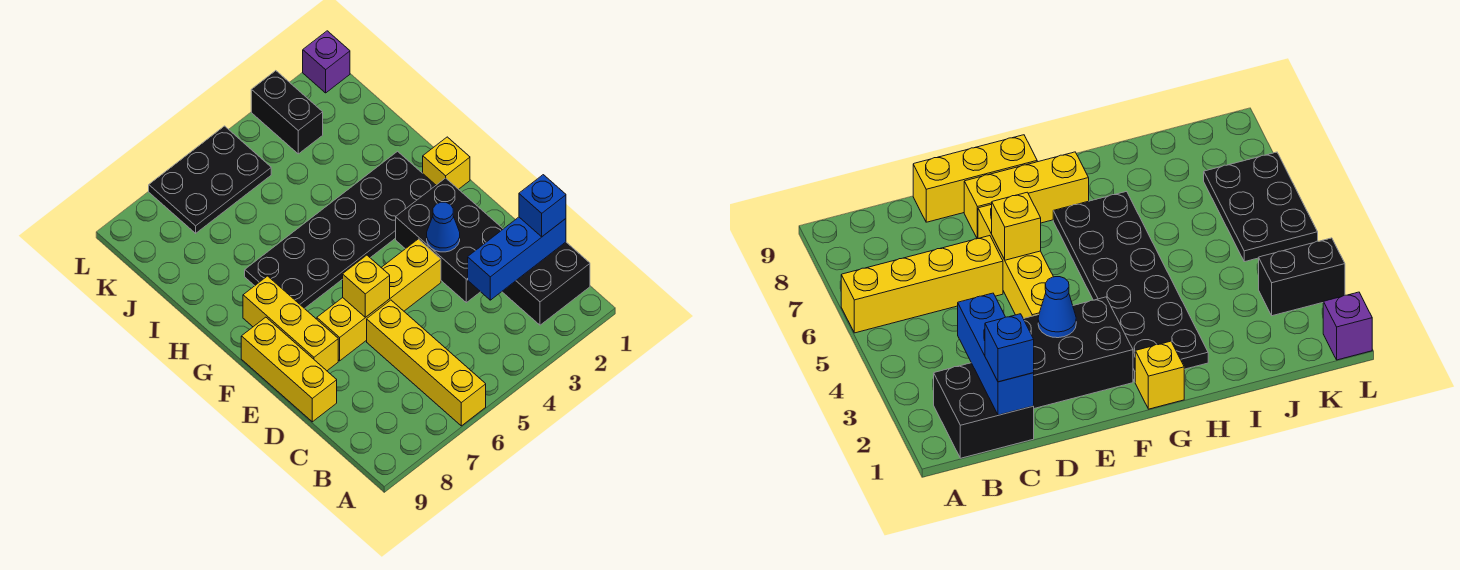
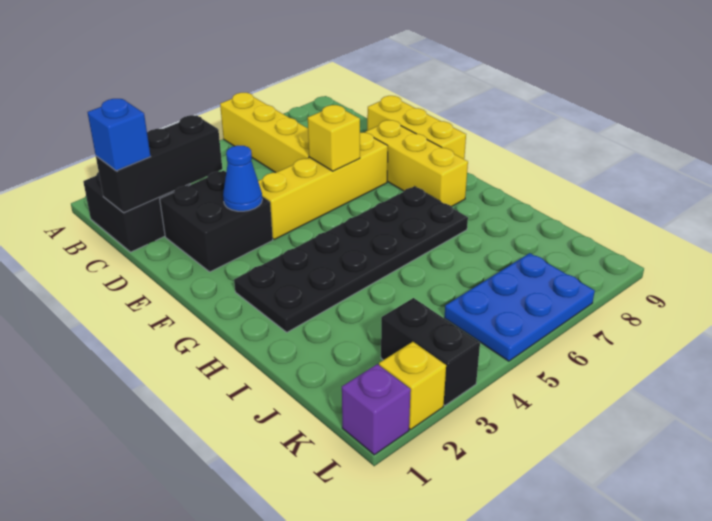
blue 1x3 brick [468,217,566,300] -> black 1x3 brick [96,115,222,212]
black 2x3 brick [396,178,503,303] -> black 2x2 brick [160,171,273,272]
yellow 1x1 brick [423,137,470,189] -> yellow 1x1 brick moved to [379,342,446,429]
black 2x3 plate [149,126,271,233] -> blue 2x3 plate [444,253,595,361]

